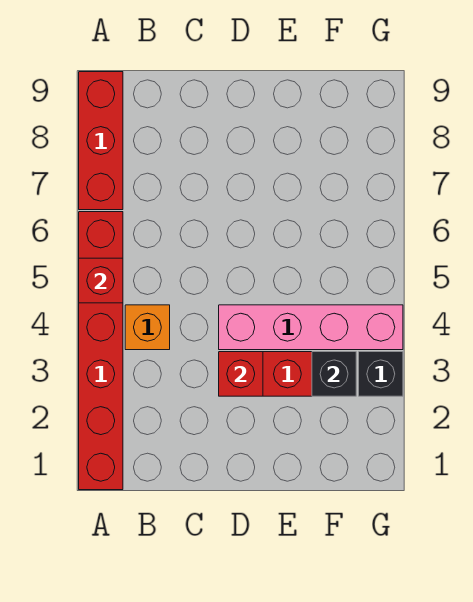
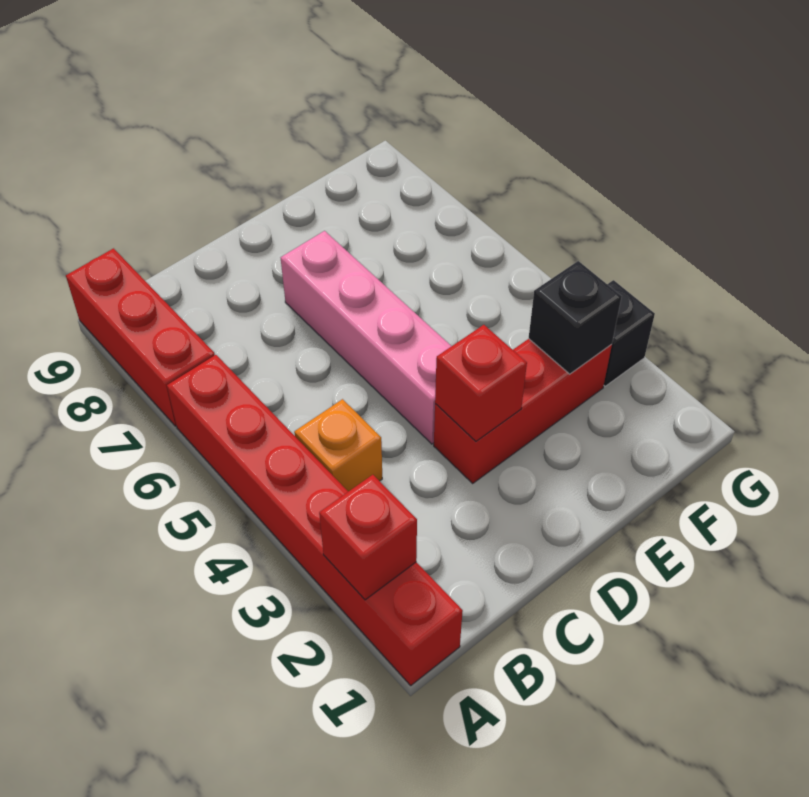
red 1x1 brick [79,258,123,303] -> red 1x1 brick moved to [319,475,417,600]
pink 1x4 brick [219,305,403,350] -> pink 1x4 brick turned to [281,231,451,444]

